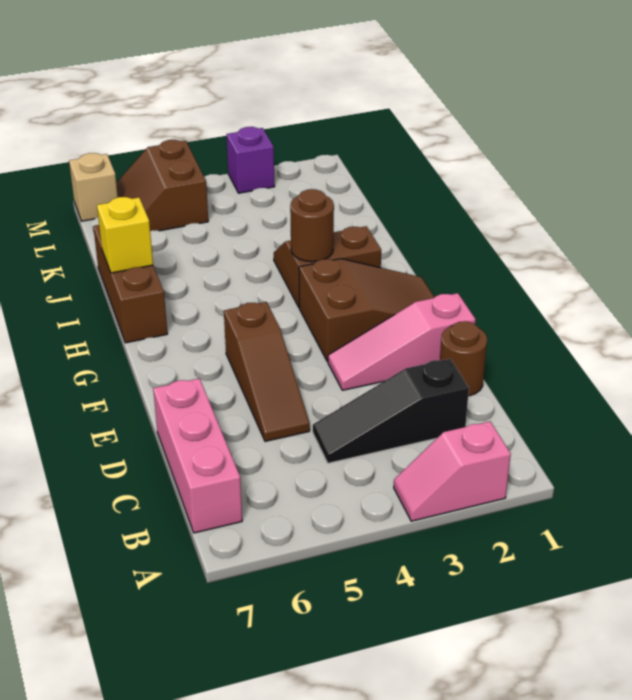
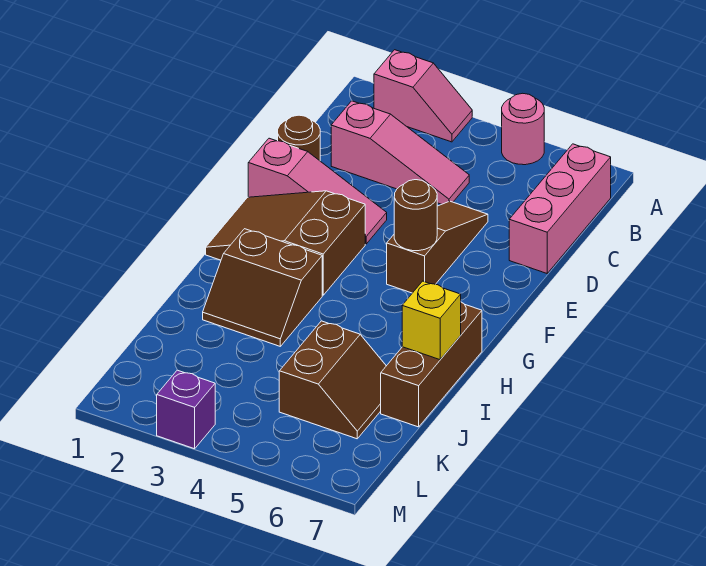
none -> pink 1x1 round brick [502,93,544,165]
black 1x3 slope [313,359,469,463] -> pink 1x3 slope [331,101,469,204]
brown 1x1 round brick [290,189,334,262] -> brown 1x1 round brick moved to [394,180,437,251]
brown 2x2 slope [116,140,208,231] -> brown 2x2 slope moved to [279,321,386,439]
tan 1x1 brick [69,153,118,221] -> none

